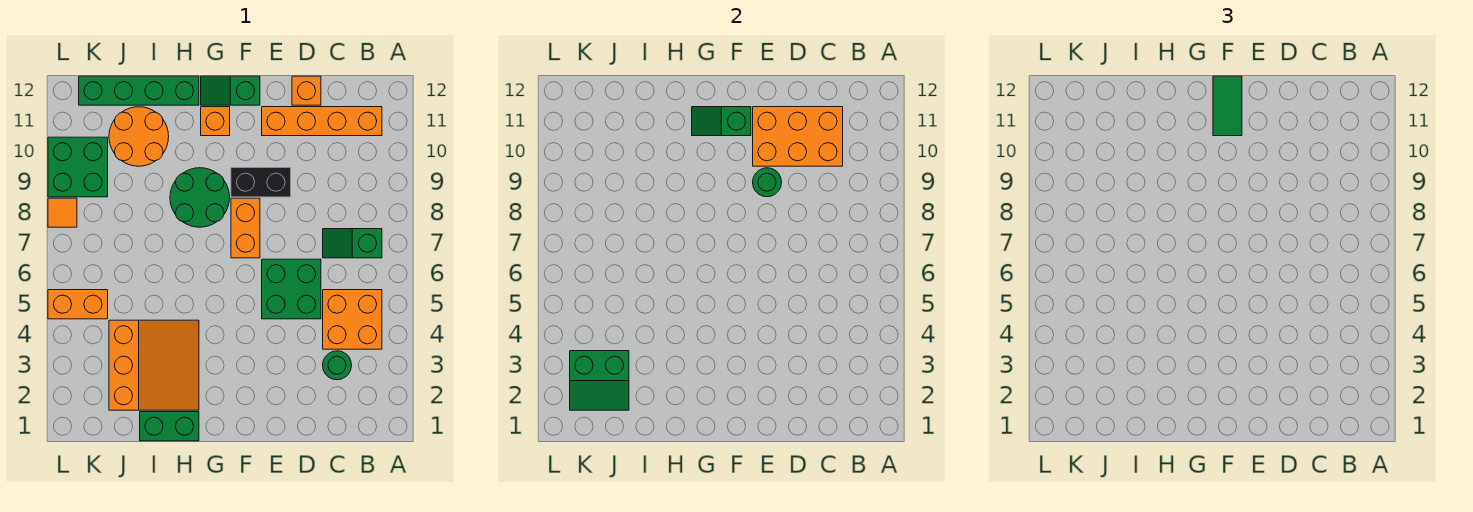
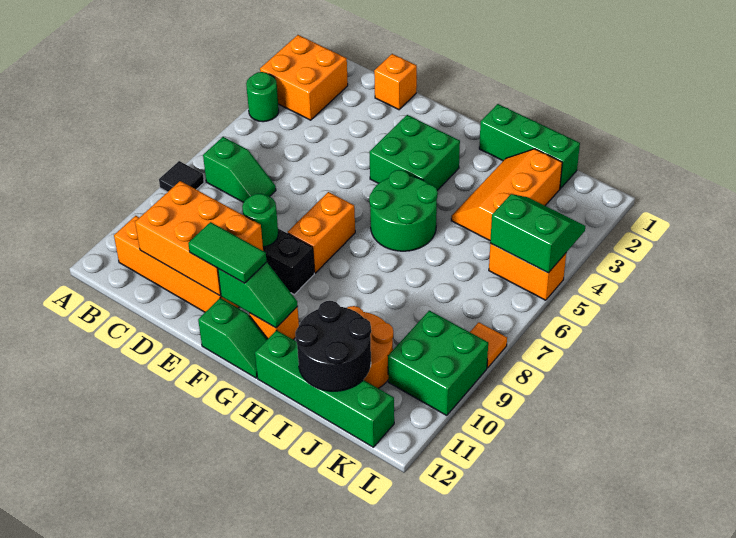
none -> black 1x1 tile [159,161,204,192]
orange 2x2 brick [323,290,382,349] -> orange 2x2 brick moved to [260,35,348,120]
green 1x1 round brick [323,351,352,380] -> green 1x1 round brick moved to [246,72,279,122]
green 2x2 brick [262,259,321,319] -> green 2x2 brick moved to [370,115,460,190]
orange 1x1 brick [292,76,321,105] -> orange 1x1 brick moved to [374,54,417,110]
green 1x2 tile [1213,76,1242,136] -> green 1x2 tile turned to [188,222,267,283]
green 2x2 round brick [170,168,230,227] -> green 2x2 round brick moved to [369,170,438,251]
green 1x2 brick [140,412,199,441] -> green 1x3 brick [479,104,580,189]
orange 3x3 slope [109,320,199,410] -> orange 2x3 slope [451,149,562,240]
none -> black 2x2 round brick [295,301,371,391]
green 2x2 slope [570,351,629,410] -> green 2x2 slope moved to [490,194,585,273]

